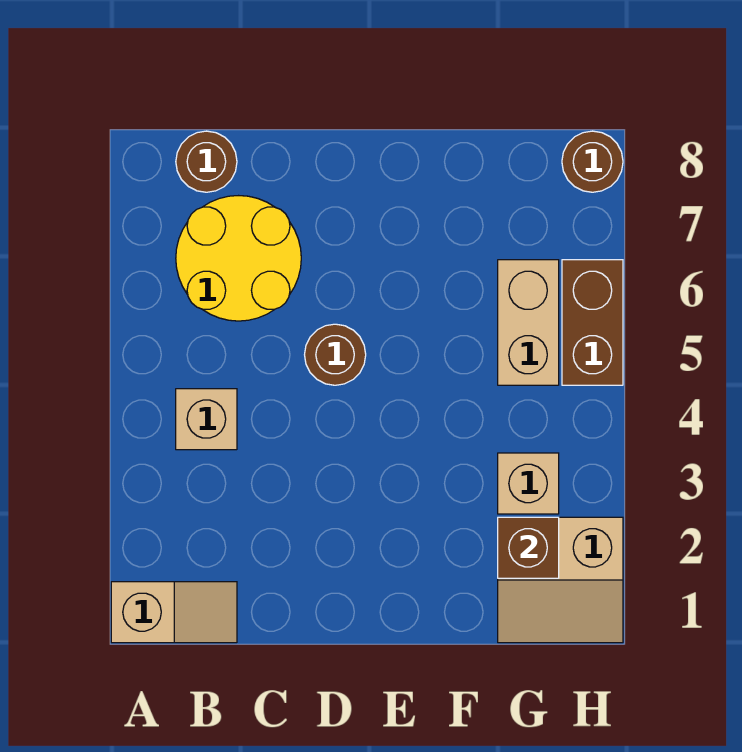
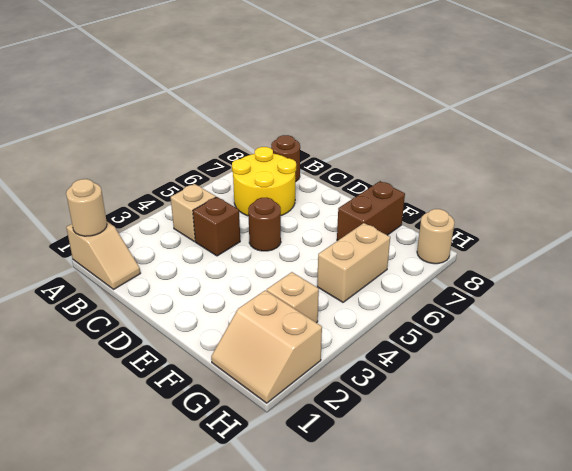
none -> tan 1x1 round brick [66,179,107,236]
brown 1x1 brick [498,517,559,578] -> brown 1x1 brick moved to [193,197,240,256]
brown 1x2 brick [562,260,623,385] -> brown 1x2 brick moved to [337,181,405,241]
brown 1x1 round brick [562,131,623,192] -> tan 1x1 round brick [417,209,455,264]

